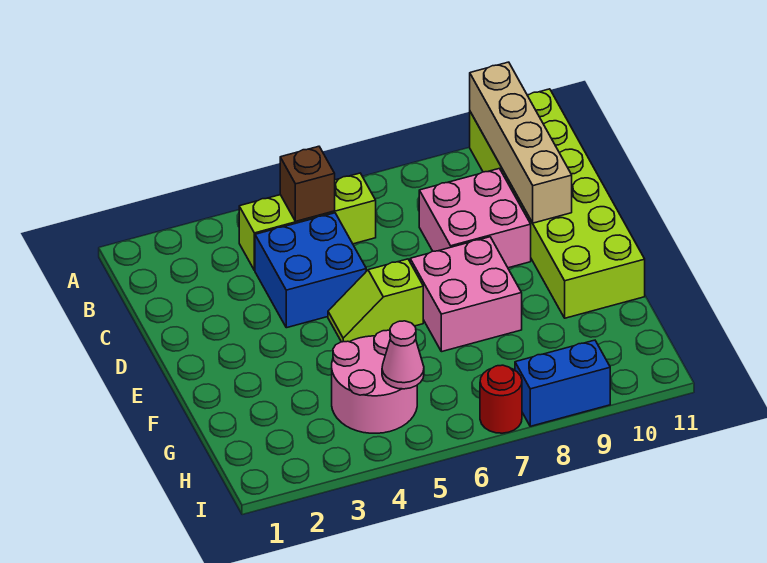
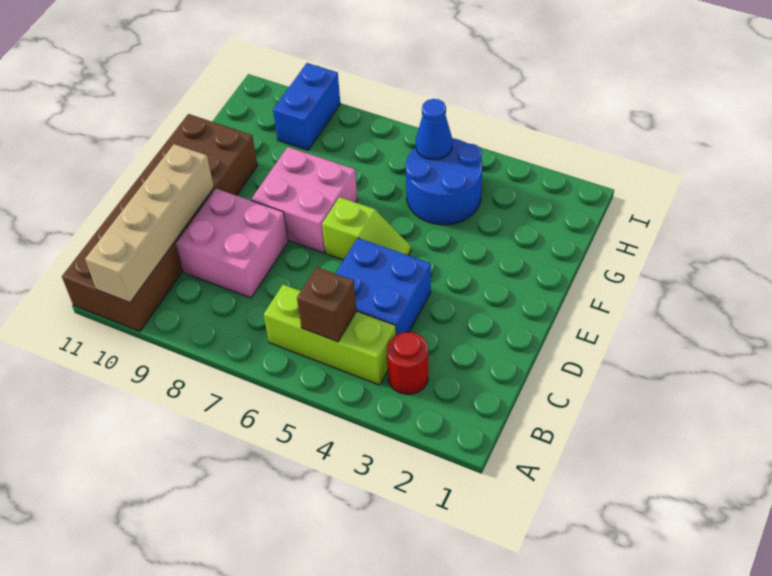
lime 2x6 brick [470,89,645,318] -> brown 2x6 brick [62,114,258,332]
pink 2x2 round brick [332,330,417,433] -> blue 2x2 round brick [406,138,482,225]
pink 1x1 cone [382,321,424,389] -> blue 1x1 cone [416,99,453,160]
red 1x1 round brick [480,365,522,433] -> red 1x1 round brick moved to [387,332,428,394]
blue 1x2 brick [515,340,610,426] -> blue 1x2 brick turned to [273,63,340,150]

